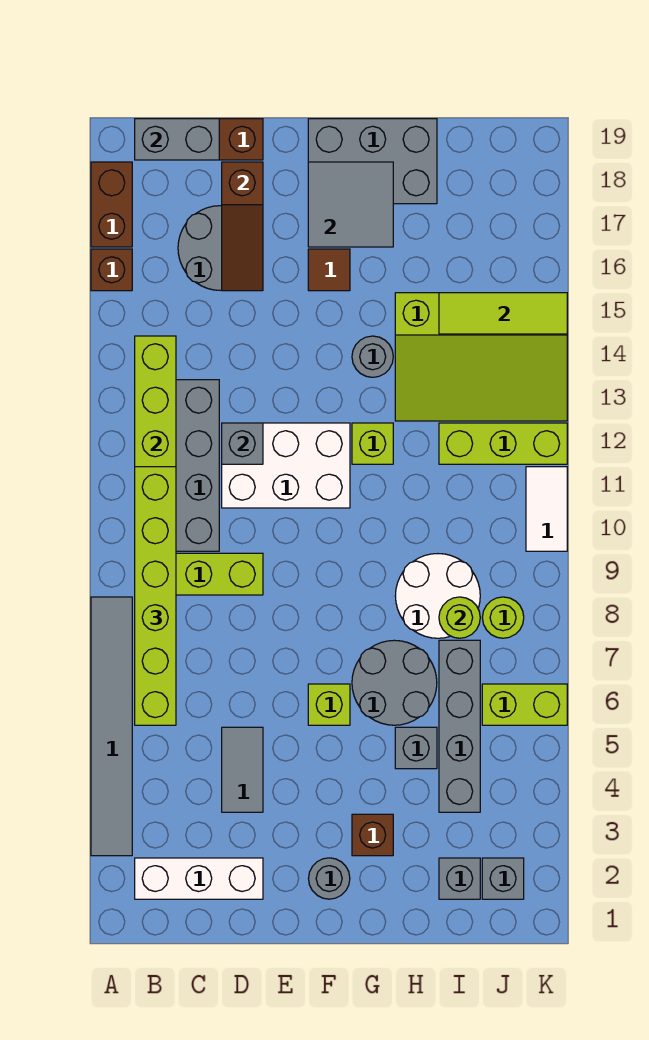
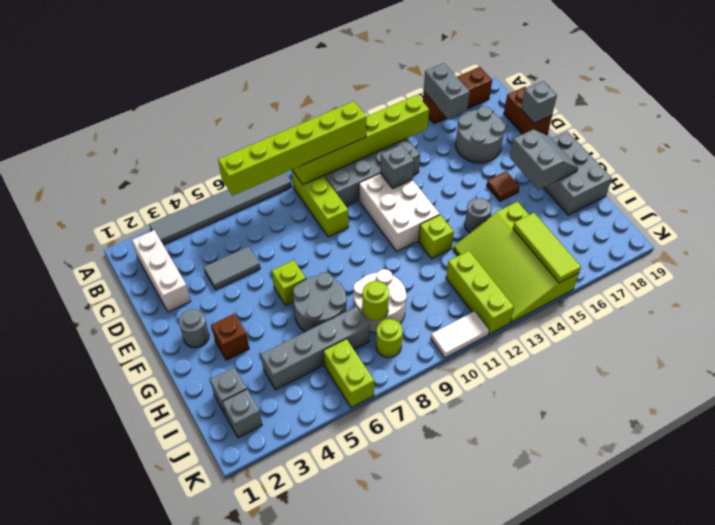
grey 1x2 brick [135,119,219,160] -> grey 1x2 brick moved to [424,63,470,120]
brown 1x3 slope [222,162,263,291] -> none
grey 2x2 tile [308,162,393,247] -> grey 2x2 slope [510,129,578,190]
grey 1x1 brick [395,727,437,769] -> grey 1x1 brick moved to [521,81,557,123]

